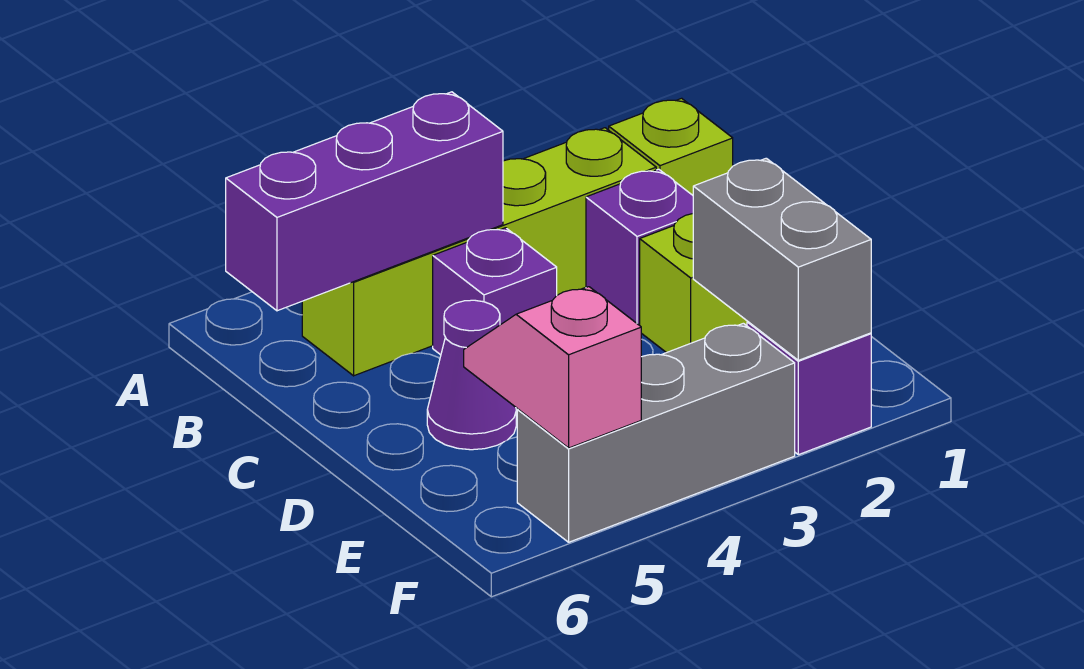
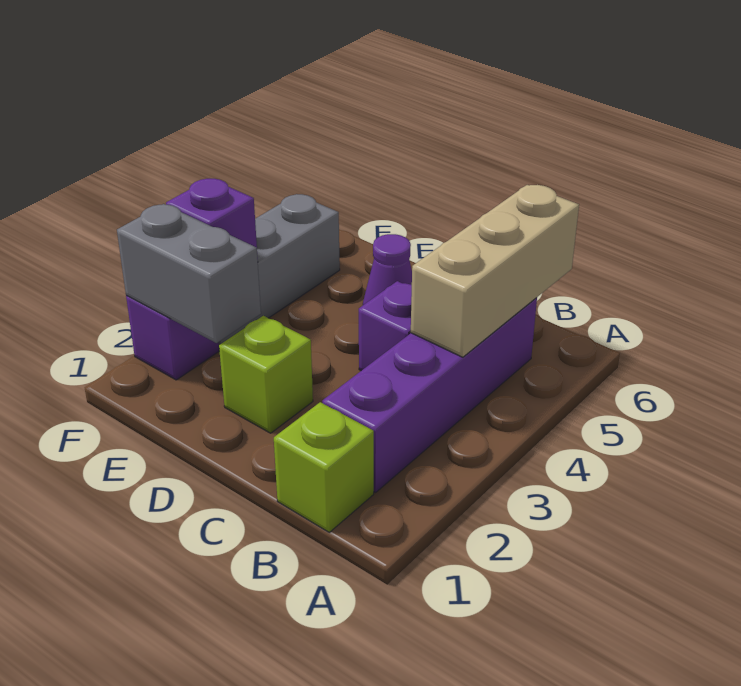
lime 1x4 brick [302,128,656,376] -> purple 1x4 brick [322,298,537,492]
purple 1x3 brick [226,92,503,311] -> tan 1x3 brick [411,185,579,357]
purple 1x1 brick [586,169,693,325] -> purple 1x1 brick moved to [166,179,258,259]
pink 1x2 slope [464,287,641,448] -> none

